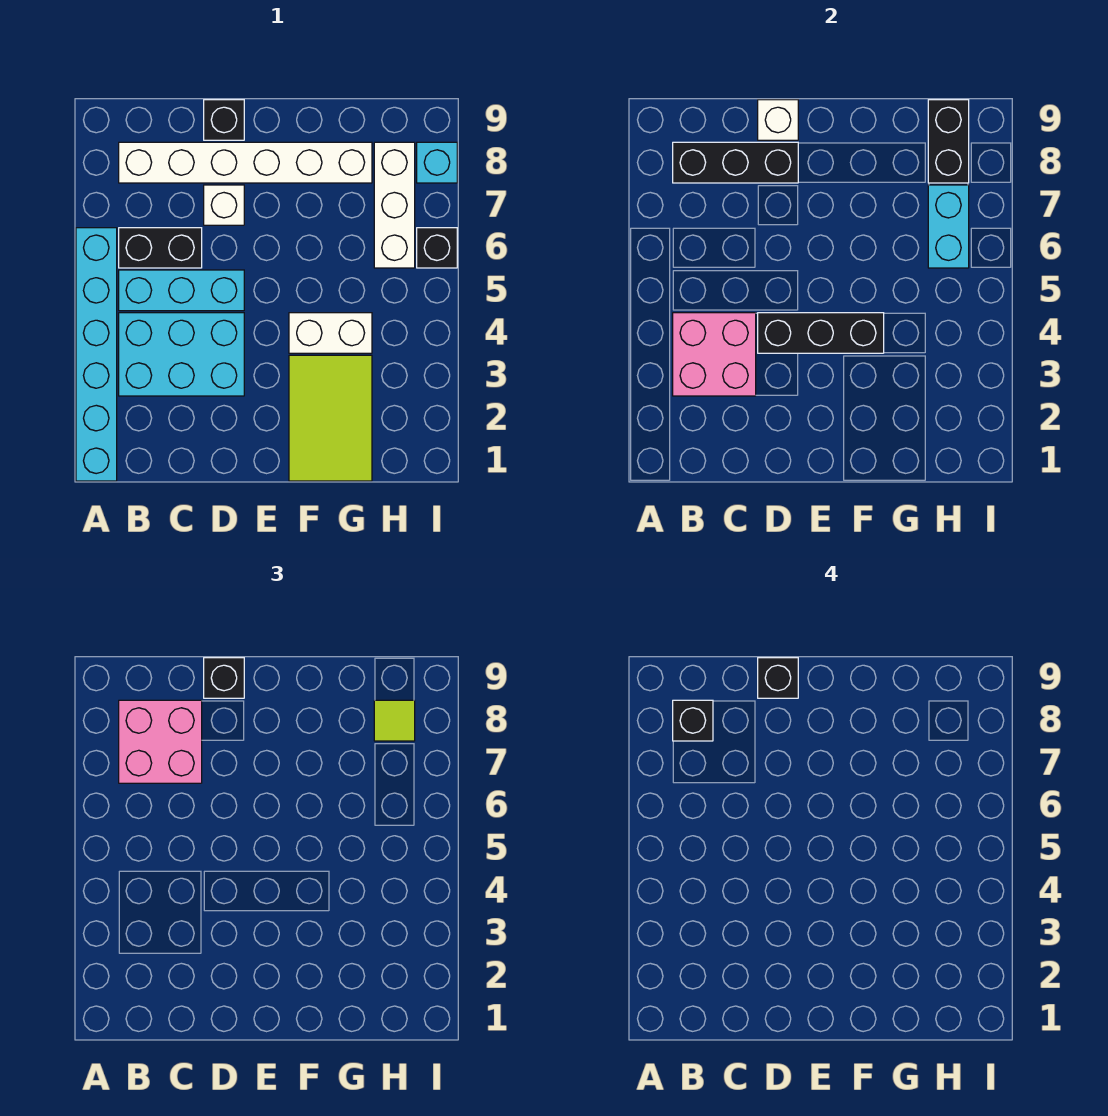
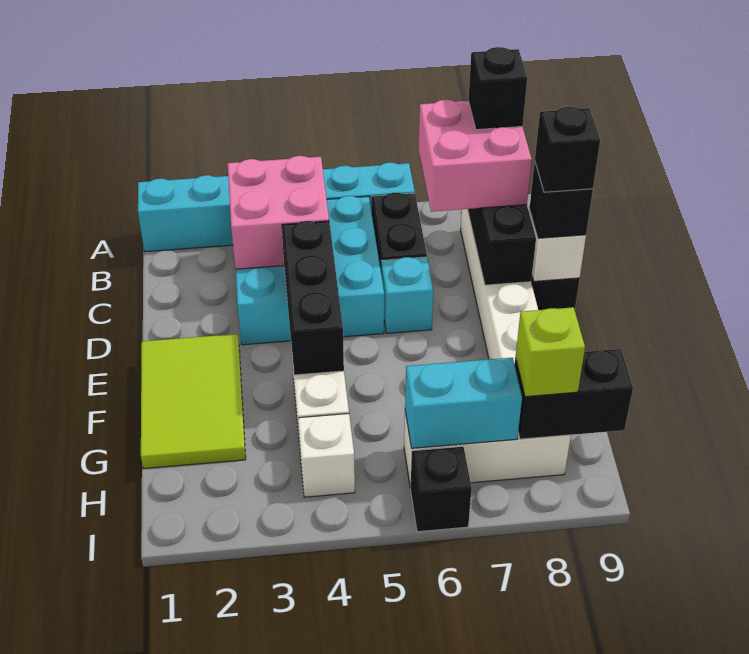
white 1x1 brick [204,185,244,225] -> white 1x1 brick moved to [298,414,355,497]
lime 2x3 tile [289,355,372,481] -> lime 2x3 tile turned to [141,334,246,469]
lime 1x1 tile [374,700,415,741] -> lime 1x1 brick [516,307,585,397]
cyan 1x1 brick [417,142,457,183] -> cyan 1x1 brick moved to [381,257,433,333]

